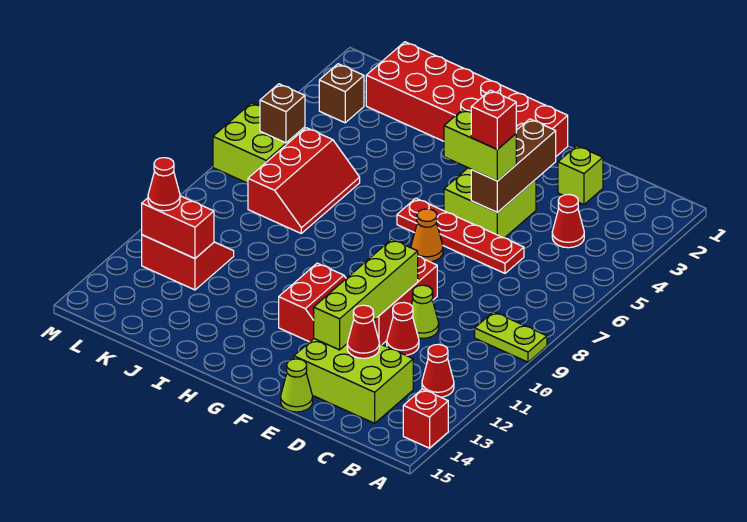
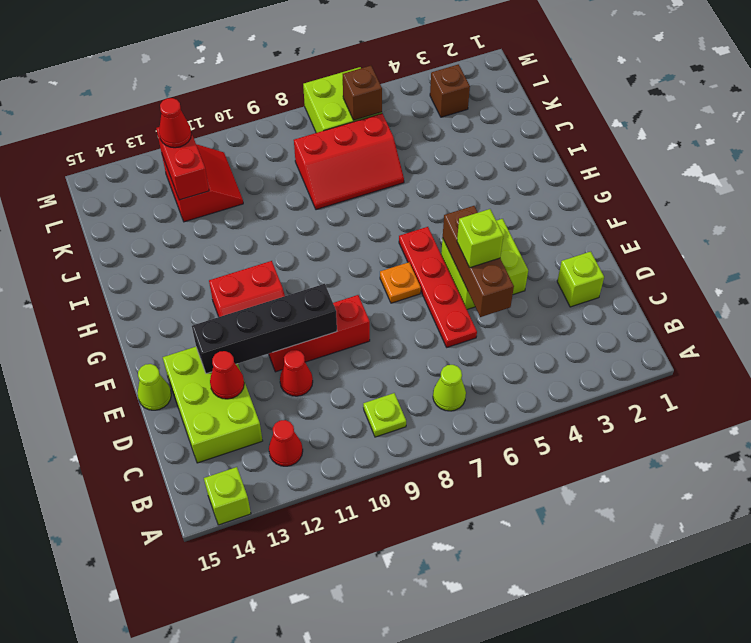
lime 1x2 plate [475,312,547,362] -> lime 1x1 plate [363,393,406,437]
red 1x1 brick [403,389,448,448] -> lime 1x1 brick [204,467,251,525]
red 1x1 cone [552,194,584,248] -> none
lime 1x1 cone [411,285,439,338] -> lime 1x1 cone moved to [433,365,466,411]
brown 1x3 brick [471,119,556,213] -> brown 1x3 brick turned to [443,206,514,317]
lime 1x2 brick [444,110,516,181] -> lime 1x1 brick [457,209,503,268]
red 1x1 brick [471,90,516,149] -> none
lime 1x4 brick [314,239,418,350] -> black 1x4 brick [192,284,337,374]
red 2x6 brick [366,42,568,156] -> none
orange 1x1 cone [411,209,443,262] -> orange 1x1 plate [380,262,421,303]

